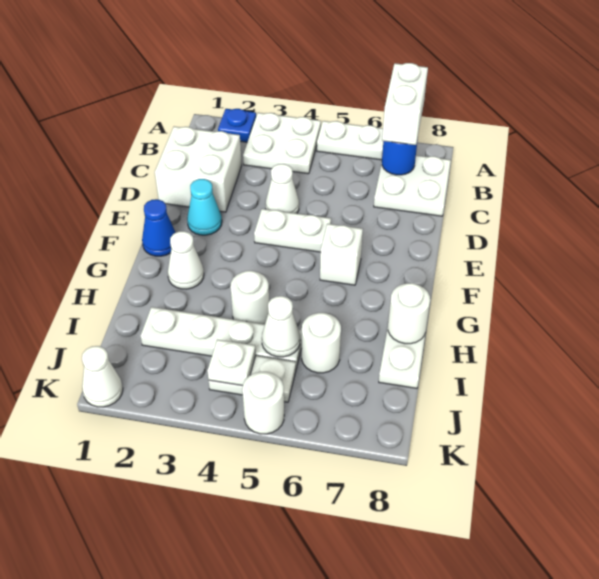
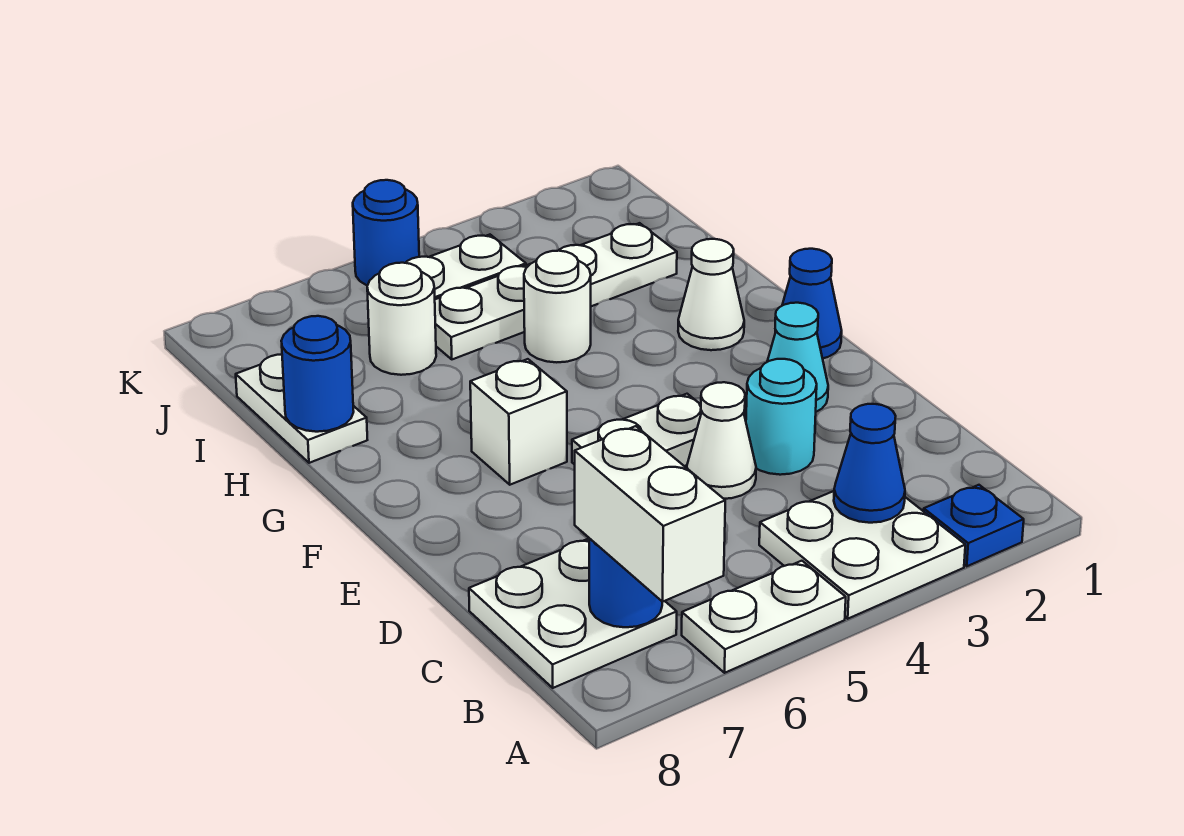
none -> blue 1x1 cone [834,404,905,523]
white 2x2 brick [155,126,242,212] -> none
none -> cyan 1x1 round brick [746,359,817,475]
white 1x1 round brick [388,283,430,344] -> blue 1x1 round brick [281,316,354,432]
white 1x1 cone [262,296,300,357] -> none
white 1x1 plate [207,340,256,386] -> none
white 1x1 cone [82,346,123,407] -> none
white 1x1 round brick [242,372,284,434] -> blue 1x1 round brick [353,180,419,286]

